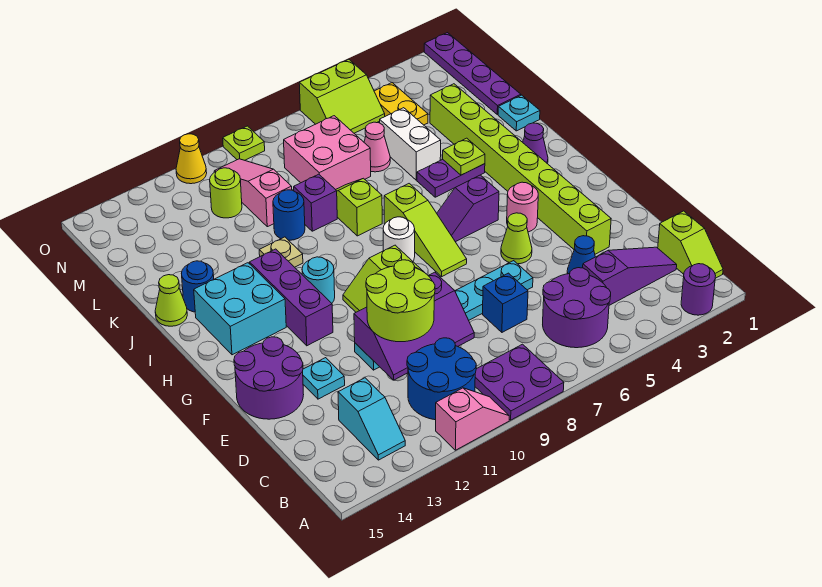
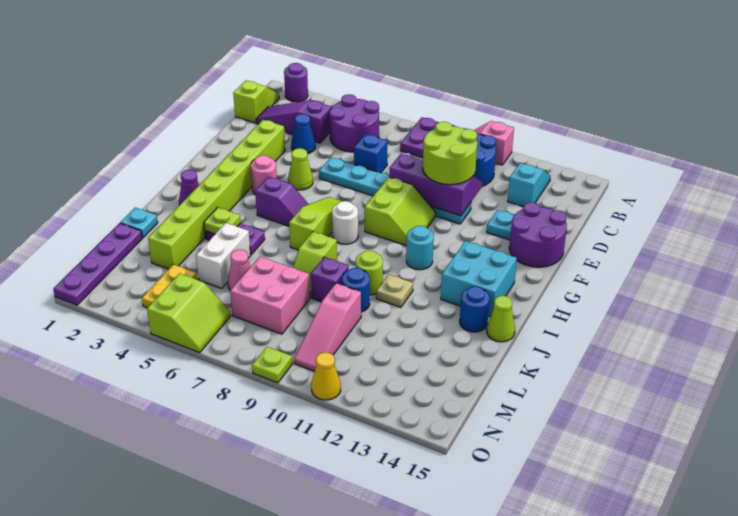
purple 1x3 brick [250,249,333,346] -> none
lime 1x1 round brick [210,168,242,218] -> lime 1x1 round brick moved to [355,250,383,295]
lime 2x2 slope [299,59,385,133] -> lime 2x2 slope turned to [147,273,231,353]

